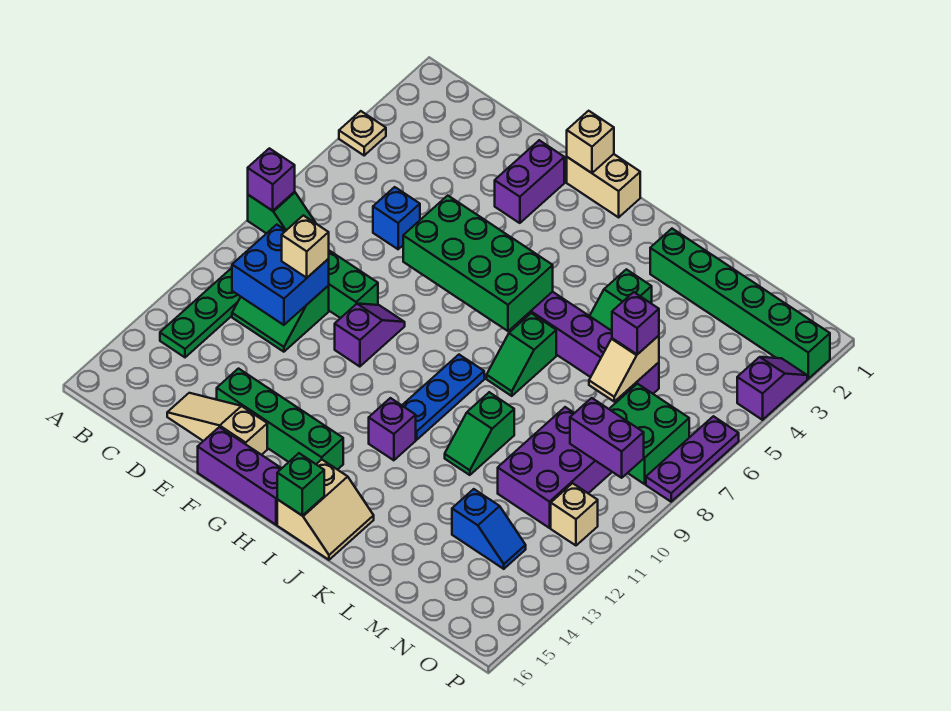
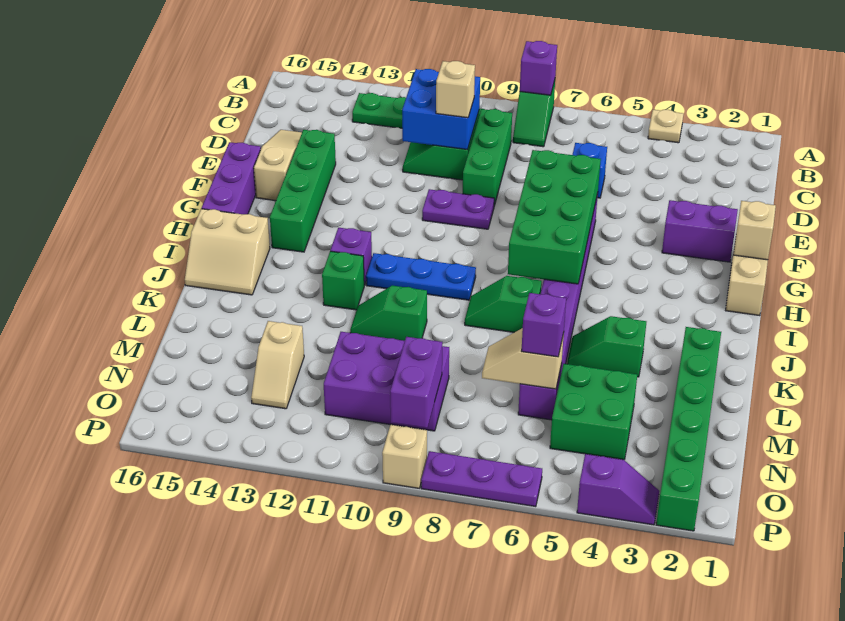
purple 1x2 slope [335,304,405,367] -> purple 1x2 plate [422,189,494,229]
green 1x1 brick [277,453,324,515] -> green 1x1 brick moved to [322,251,364,310]
blue 1x2 slope [452,489,526,569] -> tan 1x2 slope [251,321,304,409]
green 2x2 brick [609,384,689,484] -> green 2x2 brick moved to [550,364,637,460]
tan 1x1 brick [551,483,598,545] -> tan 1x1 brick moved to [382,425,427,488]

